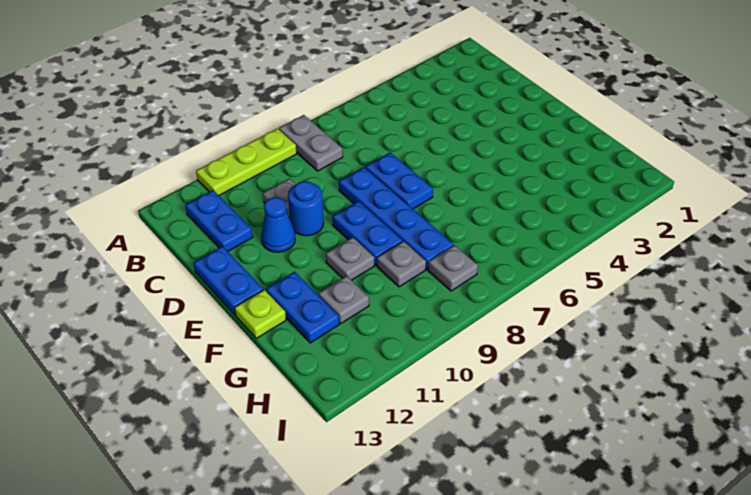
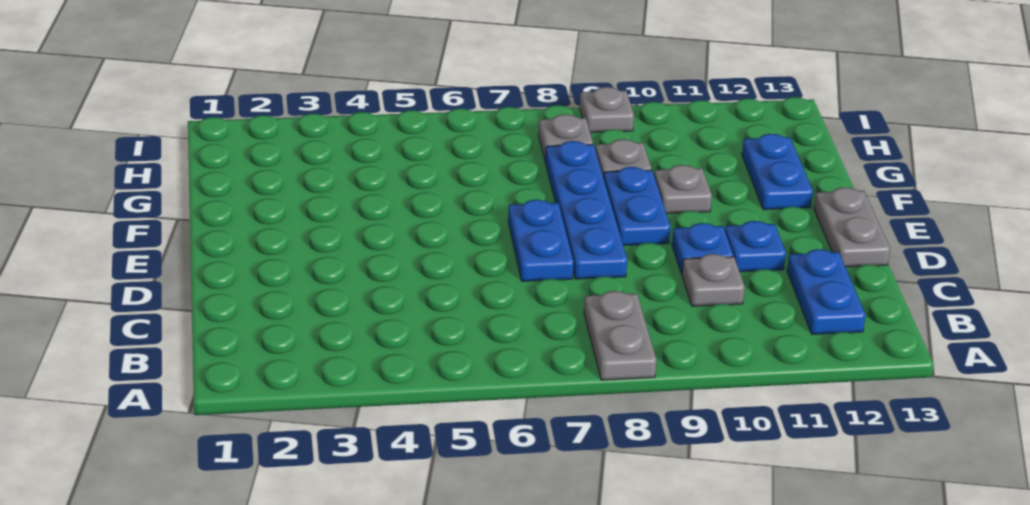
lime 1x3 plate [196,129,297,195] -> none
blue 1x1 round brick [288,181,324,236] -> blue 1x1 plate [672,223,733,274]
blue 1x1 cone [261,197,295,252] -> blue 1x1 plate [725,221,786,272]
blue 1x2 plate [193,246,263,315] -> grey 1x2 plate [814,187,890,267]
lime 1x1 plate [235,290,286,338] -> none
grey 1x1 plate [318,276,369,324] -> grey 1x1 plate moved to [580,87,634,133]

